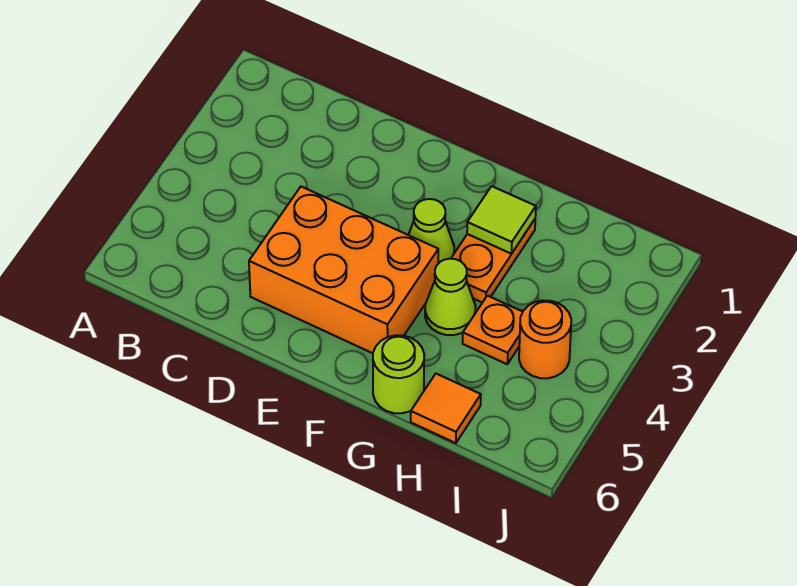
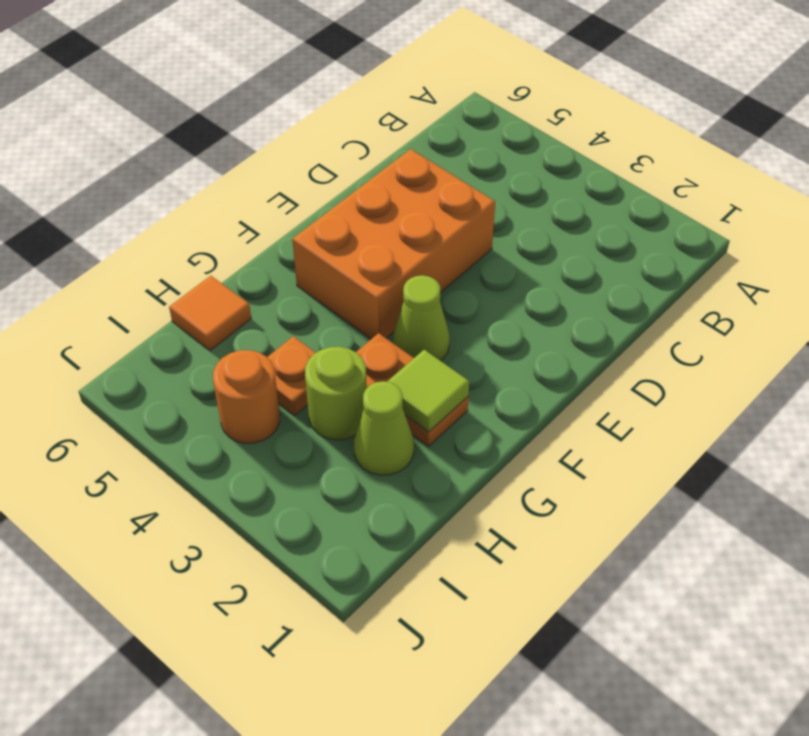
lime 1x1 cone [425,259,476,335] -> lime 1x1 cone moved to [354,381,414,475]
lime 1x1 round brick [373,335,424,413] -> lime 1x1 round brick moved to [305,347,367,440]

